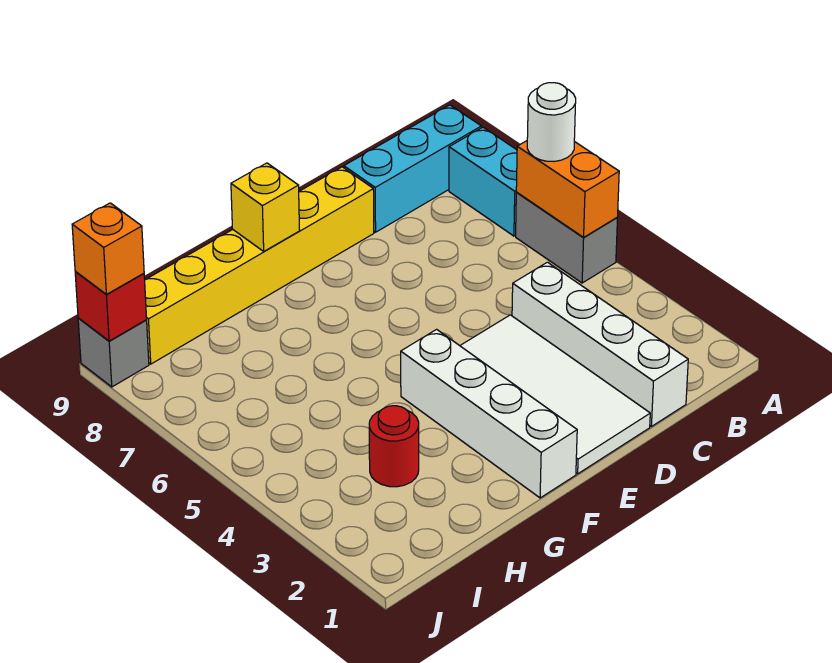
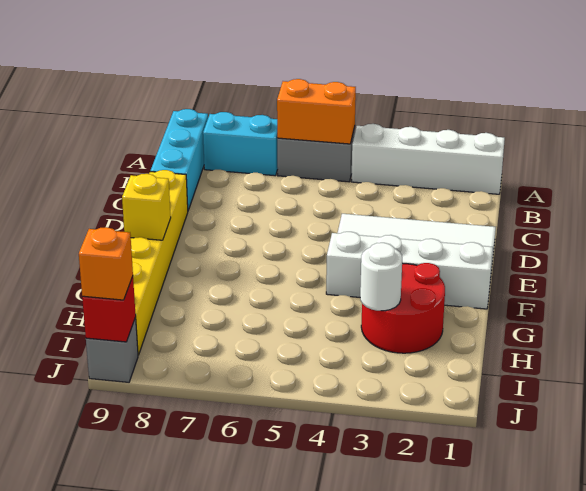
white 1x1 round brick [527,83,576,162] -> white 1x1 round brick moved to [360,243,402,311]
white 1x4 brick [512,262,688,426] -> white 1x4 brick moved to [351,124,505,194]
red 1x1 round brick [369,406,419,487] -> red 2x2 round brick [361,263,445,353]

